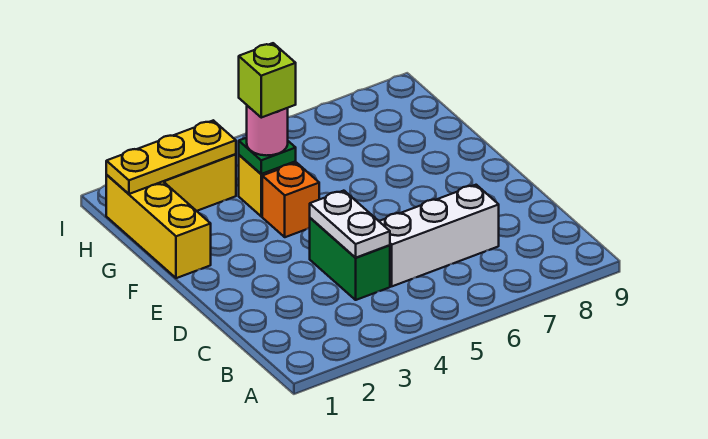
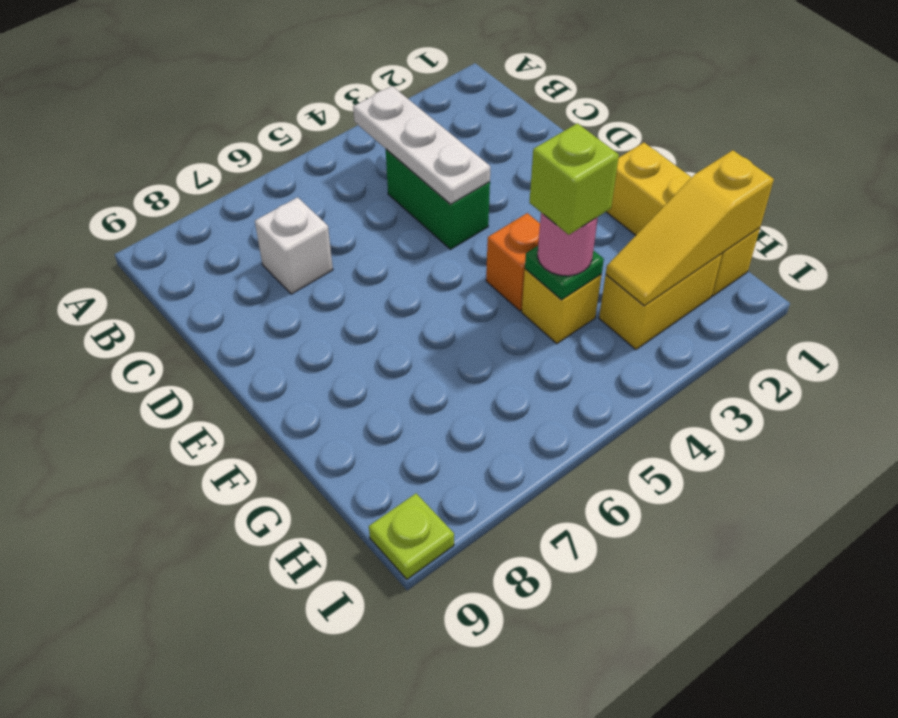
white 1x2 plate [310,191,390,258] -> white 1x3 plate [353,86,490,204]
white 1x3 brick [379,185,499,286] -> white 1x1 brick [255,197,333,294]
yellow 1x3 plate [106,120,236,194] -> yellow 1x3 slope [606,150,774,306]
none -> lime 1x1 plate [369,493,454,579]

